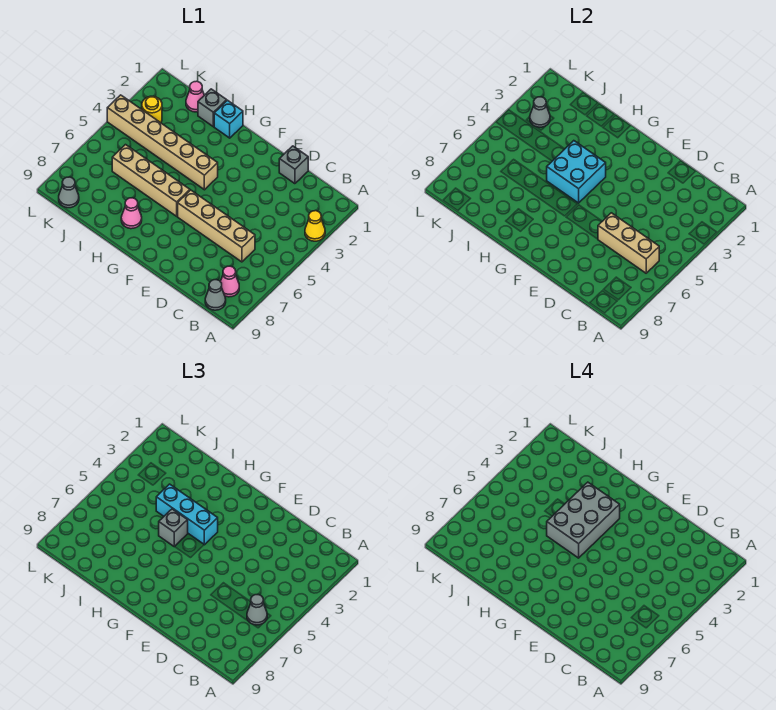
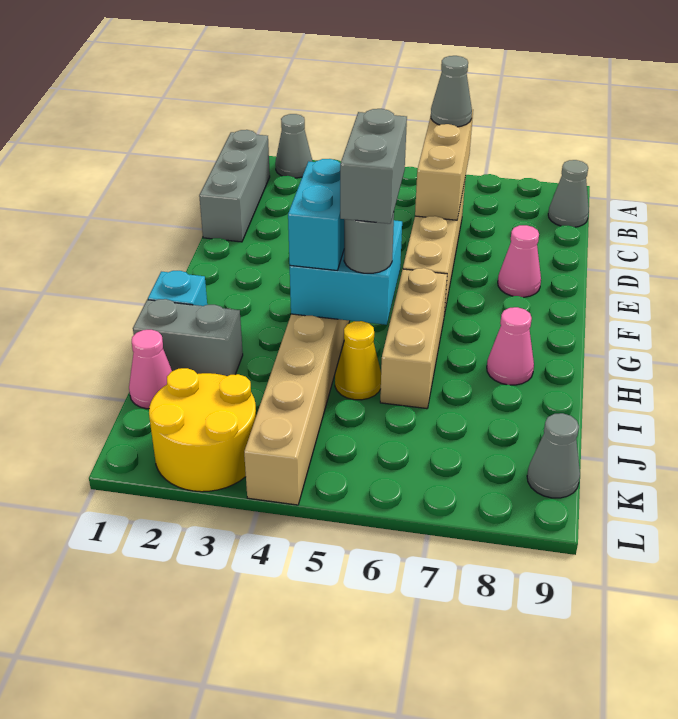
yellow 1x1 cone [305,211,325,241] -> yellow 1x1 cone moved to [335,321,381,400]
pink 1x1 cone [220,266,239,297] -> pink 1x1 cone moved to [498,225,541,297]
grey 1x1 brick [279,146,308,184] -> grey 1x3 brick [199,130,270,242]
grey 2x3 brick [547,482,620,558] -> grey 1x2 brick [340,109,407,224]
cyan 1x3 brick [156,484,218,545] -> cyan 1x2 brick [288,159,344,270]
tan 1x4 brick [112,145,190,216] -> tan 1x3 brick [380,268,447,409]
grey 1x1 brick [159,509,188,547] -> grey 1x1 round brick [344,212,394,273]
grey 1x1 brick [198,89,227,127] -> grey 1x2 brick [133,299,243,376]
yellow 1x1 round brick [142,96,162,123] -> yellow 2x2 round brick [149,368,256,492]
grey 1x1 cone [530,97,550,127] -> grey 1x1 cone moved to [275,114,312,178]

